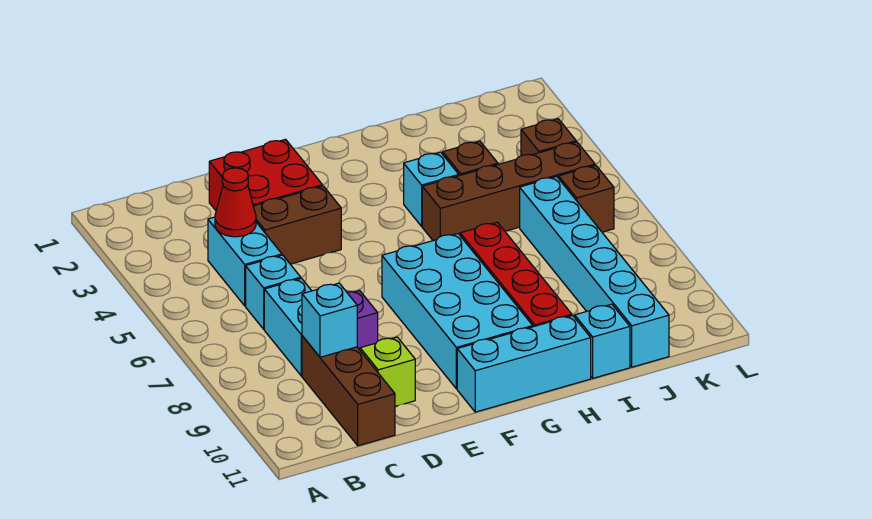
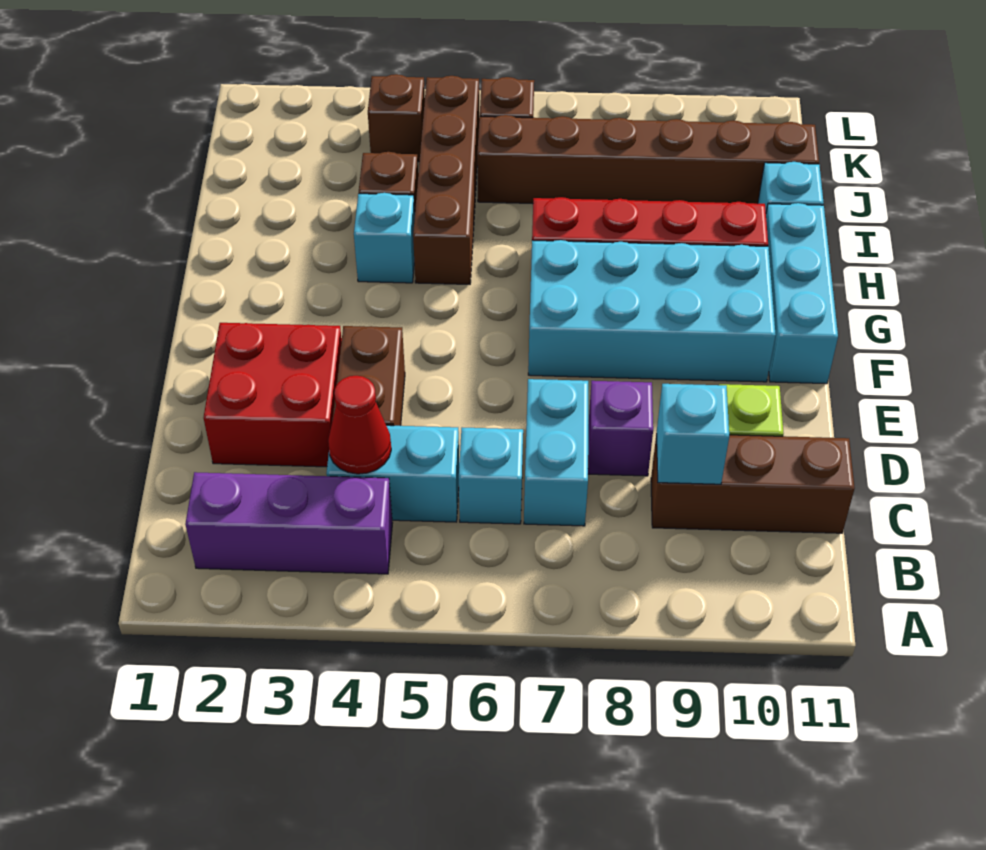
none -> purple 1x3 brick [185,472,393,574]
cyan 1x2 brick [264,278,312,376] -> cyan 1x2 brick turned to [524,379,588,526]
cyan 1x6 brick [520,177,669,367] -> brown 1x6 brick [477,115,819,204]

